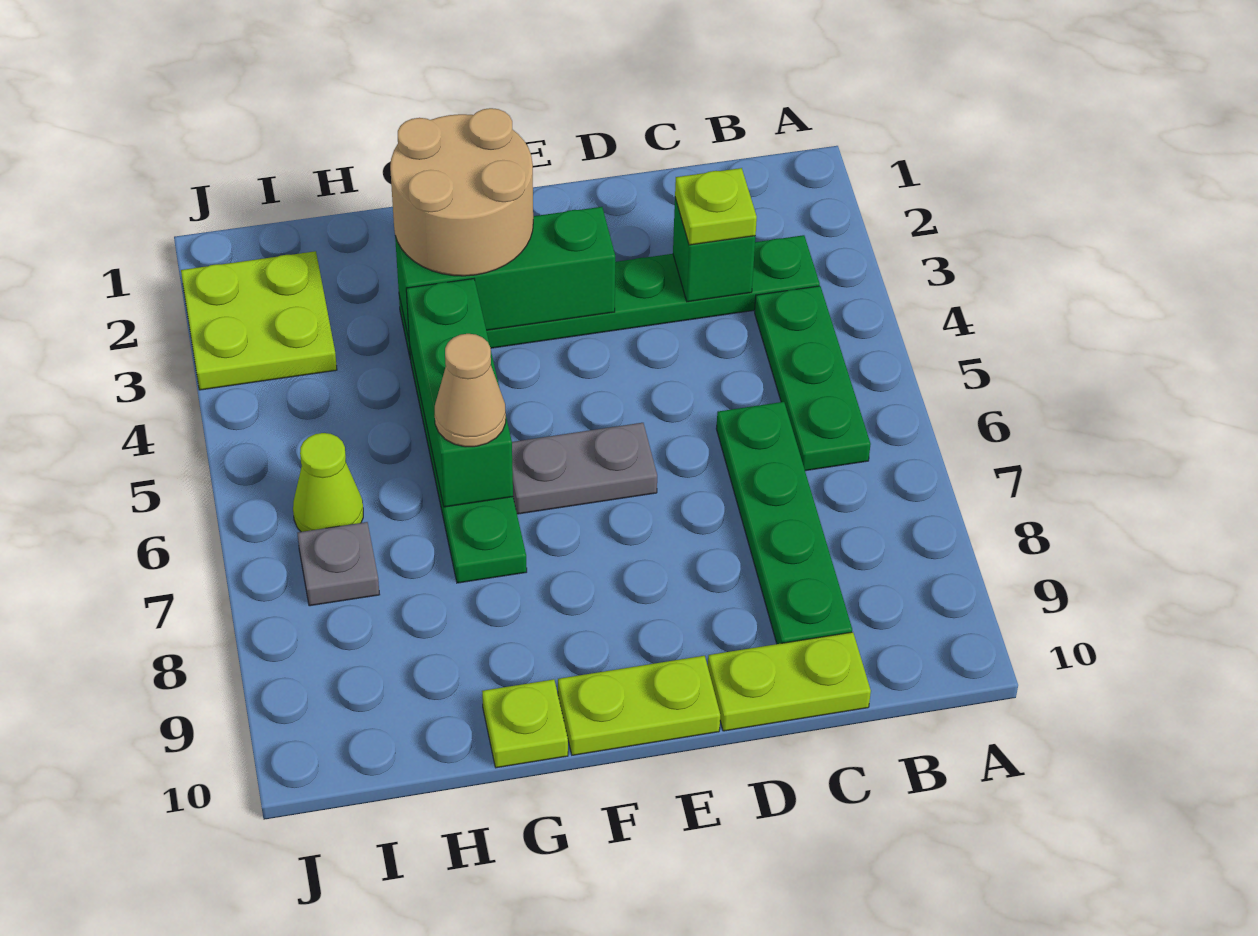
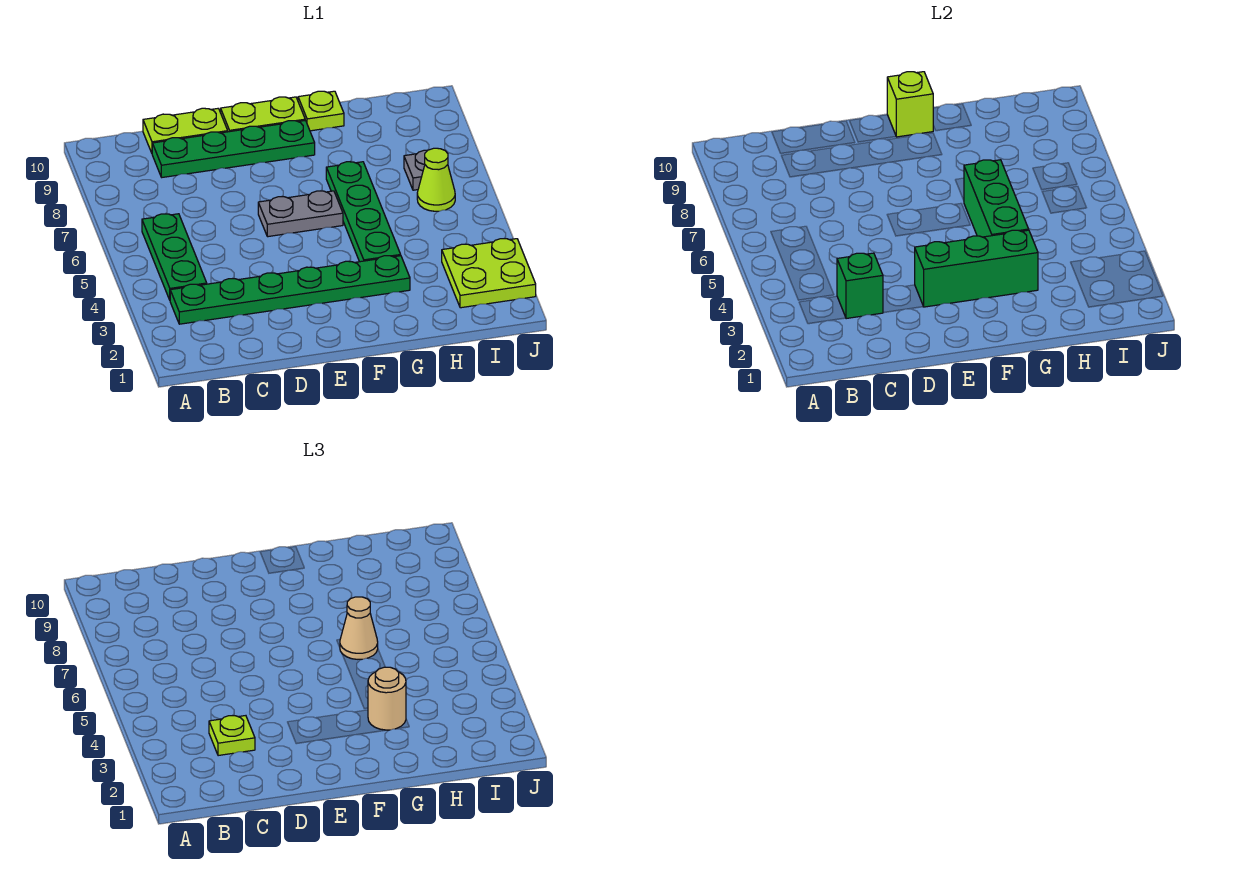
green 1x4 plate [716,402,852,644] -> green 1x4 plate turned to [152,120,315,177]
tan 2x2 round brick [390,108,533,276] -> tan 1x1 round brick [368,667,406,730]
none -> lime 1x1 brick [887,72,933,137]

